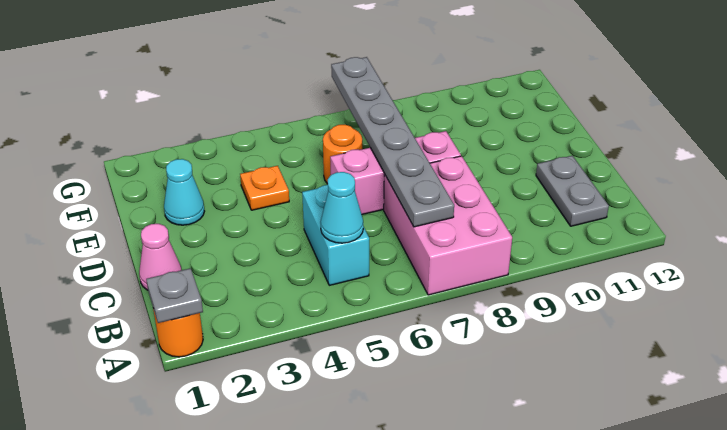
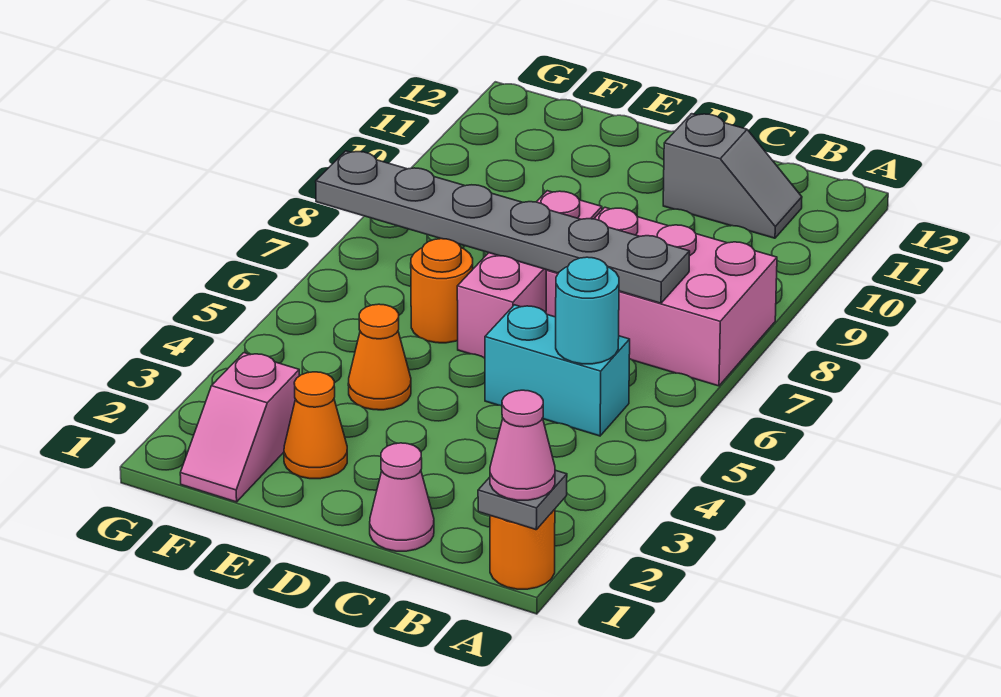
none -> pink 1x1 cone [490,390,555,500]
cyan 1x1 cone [320,172,363,243] -> cyan 1x1 round brick [556,257,619,364]
grey 1x2 plate [536,156,609,226] -> grey 1x2 slope [663,114,802,238]
cyan 1x1 cone [164,159,205,225] -> orange 1x1 cone [284,372,347,479]
orange 1x1 plate [240,166,289,210] -> orange 1x1 cone [348,304,411,410]
none -> pink 1x2 slope [180,353,299,502]

